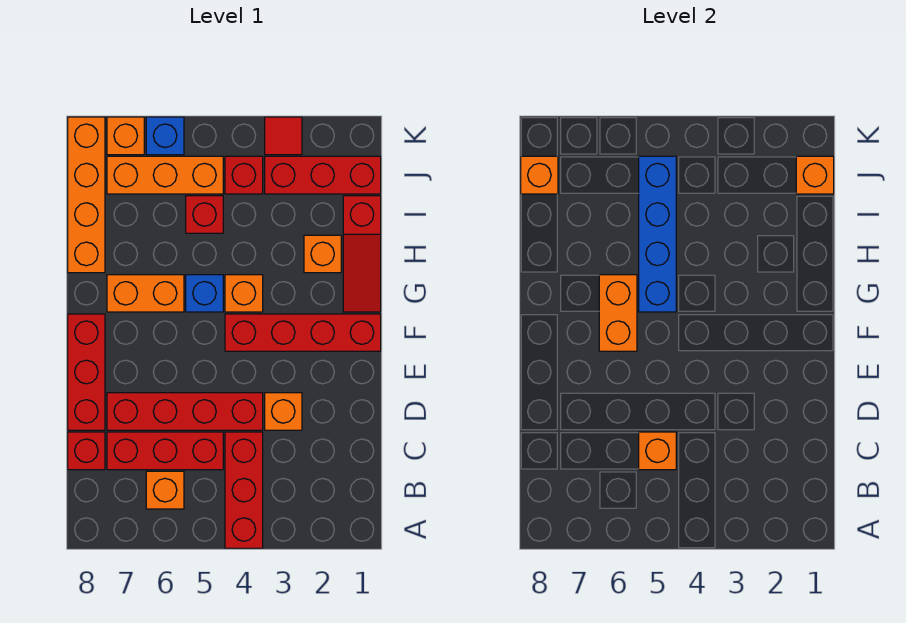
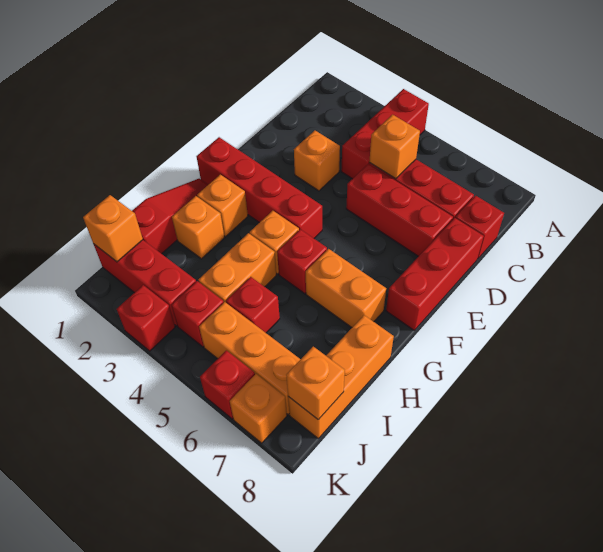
orange 1x1 brick [146,471,184,509] -> orange 1x1 brick moved to [197,175,248,236]
red 1x4 brick [107,393,263,430] -> red 1x3 brick [346,164,453,256]
orange 1x2 brick [599,275,637,351] -> orange 1x2 brick moved to [198,233,276,302]
blue 1x1 brick [186,275,223,312] -> red 1x1 brick [277,229,327,294]
blue 1x4 brick [639,156,676,312] -> none
orange 1x4 brick [68,117,105,273] -> orange 1x3 brick [288,315,394,438]
red 1x1 tile [265,117,302,155] -> red 1x1 brick [117,285,175,351]
blue 1x1 brick [146,117,184,155] -> red 1x1 brick [200,350,255,419]

